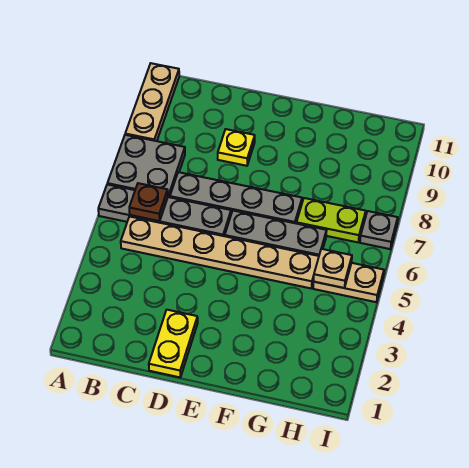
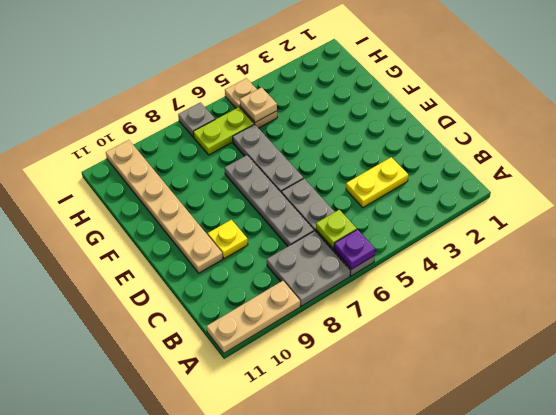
none -> purple 1x1 plate [334,229,375,269]
tan 1x6 plate [121,217,319,288] -> tan 1x6 plate moved to [106,140,223,273]
brown 1x1 plate [129,183,168,221] -> lime 1x1 plate [316,210,357,249]
yellow 1x2 plate [149,310,198,377] -> yellow 1x2 plate moved to [346,157,408,207]
lime 1x2 plate [296,198,366,242] -> lime 1x2 plate turned to [193,107,254,155]

